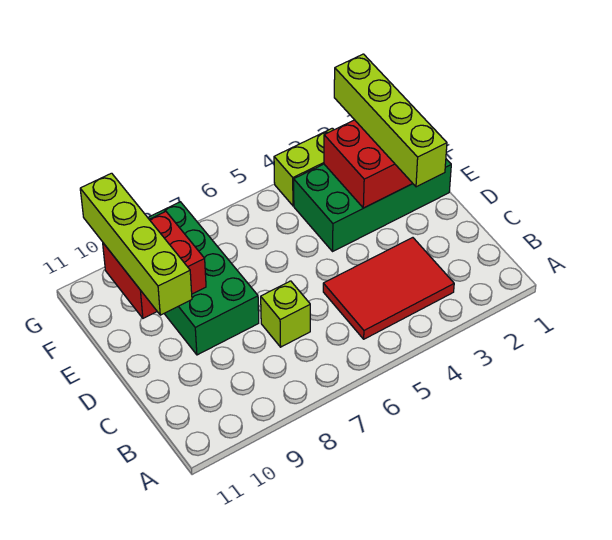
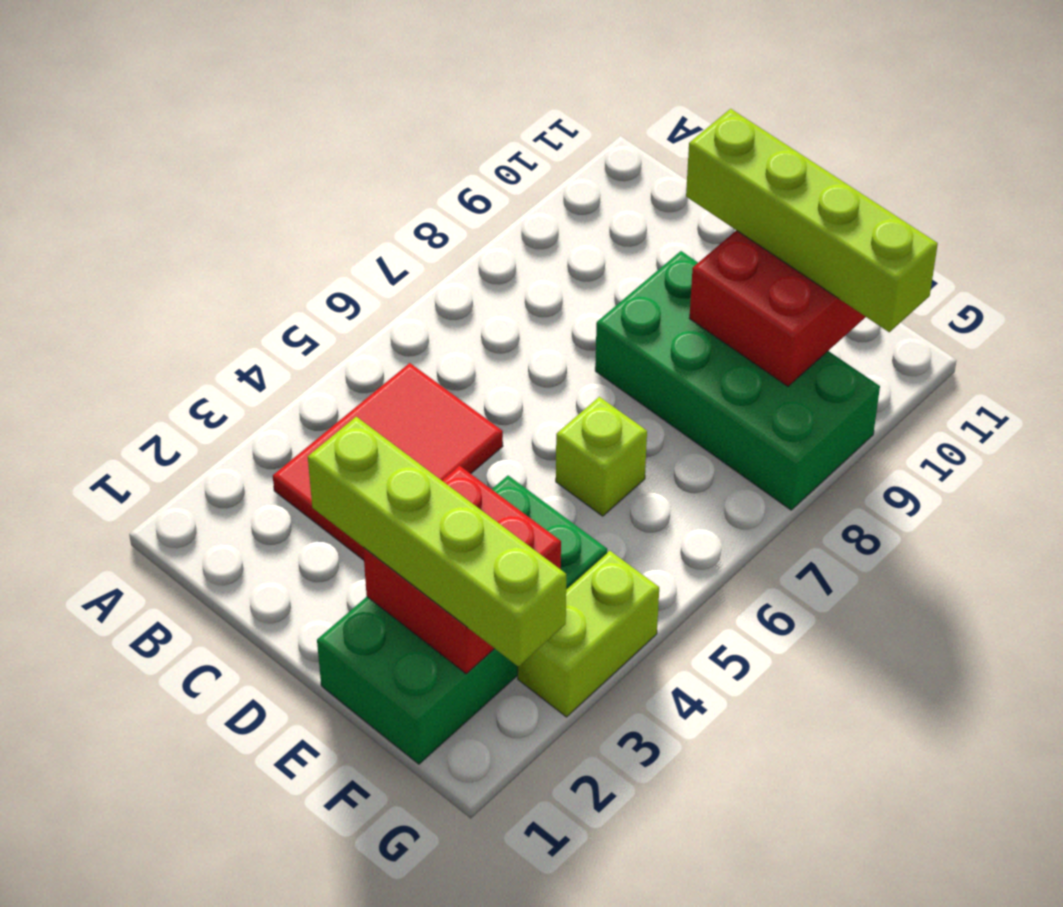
lime 1x1 brick [261,281,310,347] -> lime 1x1 brick moved to [556,397,647,516]

